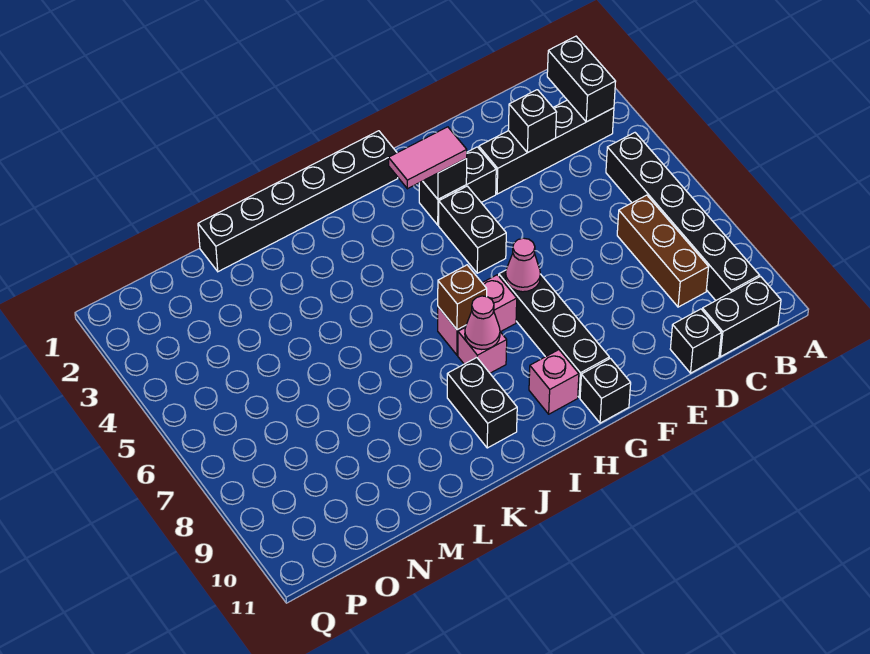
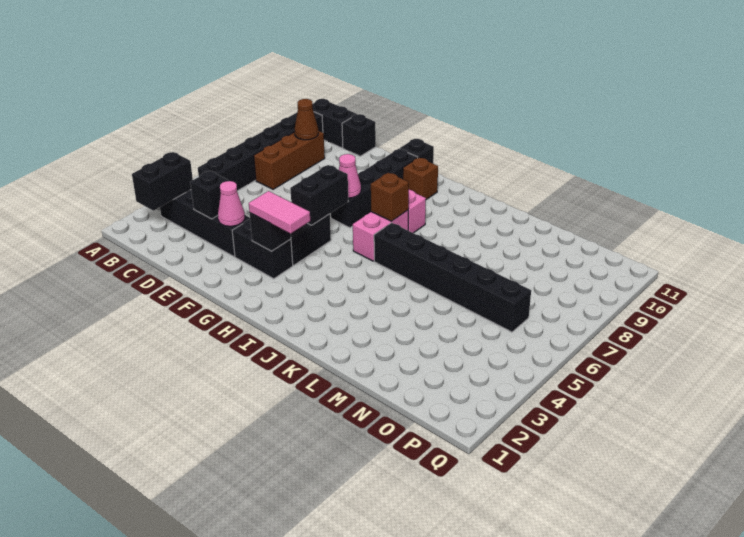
none -> brown 1x1 cone [294,99,318,140]
black 1x6 brick [198,131,398,272] -> black 1x6 brick moved to [374,223,531,332]
pink 1x2 brick [438,275,517,355] -> pink 1x2 brick turned to [353,210,408,261]
pink 1x1 brick [529,350,579,414] -> brown 1x1 brick [403,158,438,200]
pink 1x1 cone [465,296,500,350] -> pink 1x1 cone moved to [218,181,245,226]
black 1x2 brick [447,358,517,448] -> black 1x2 brick moved to [290,165,348,225]

